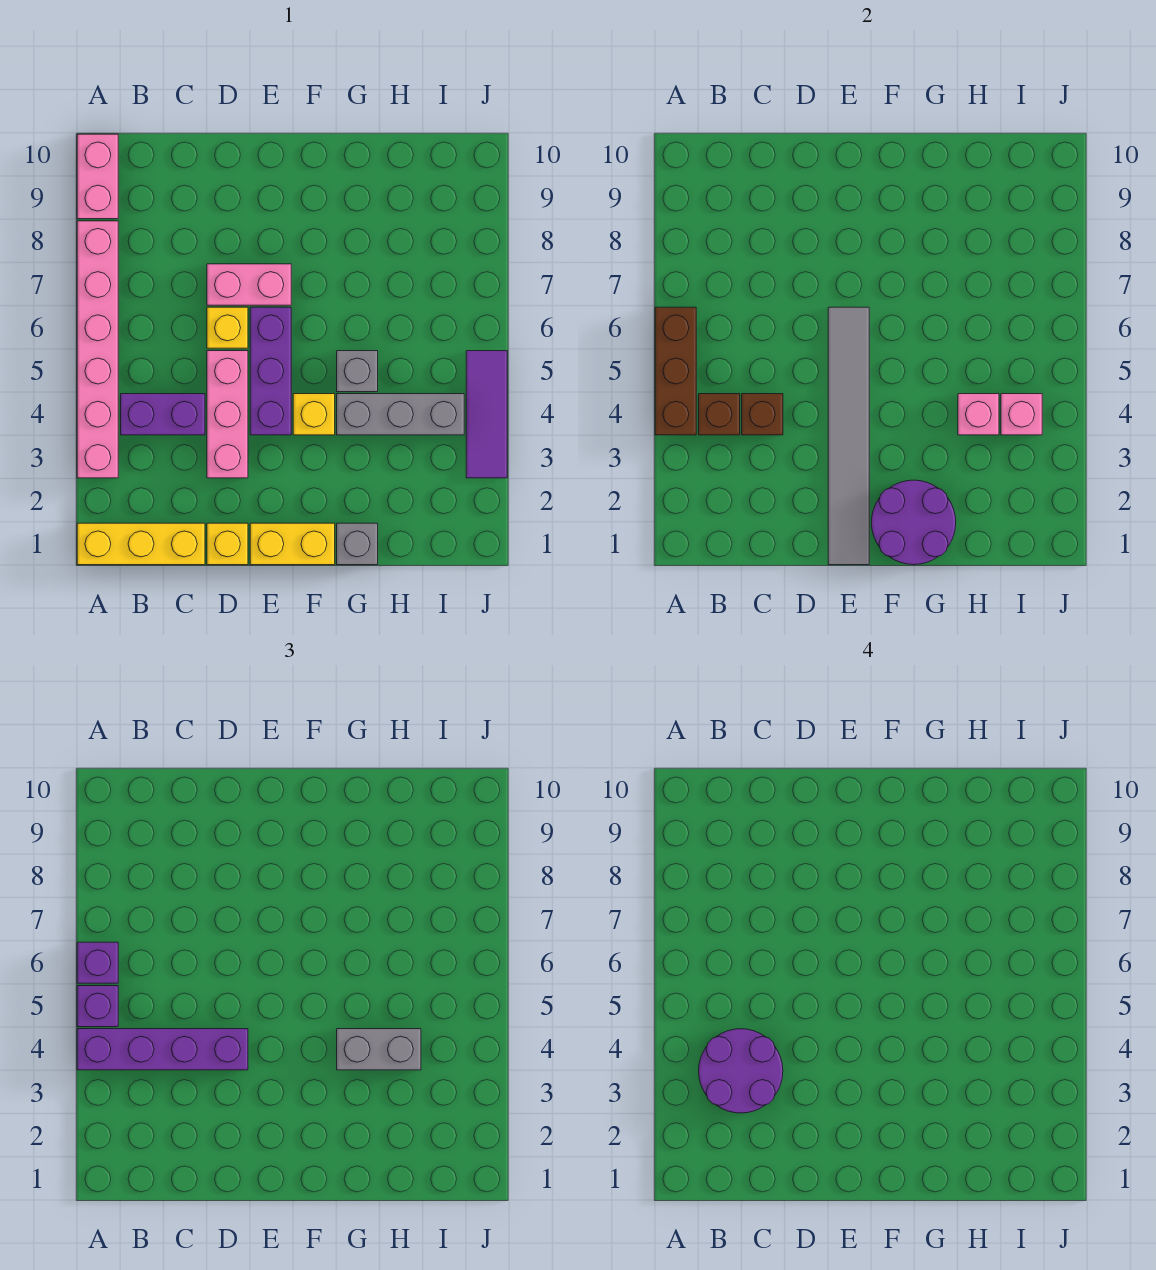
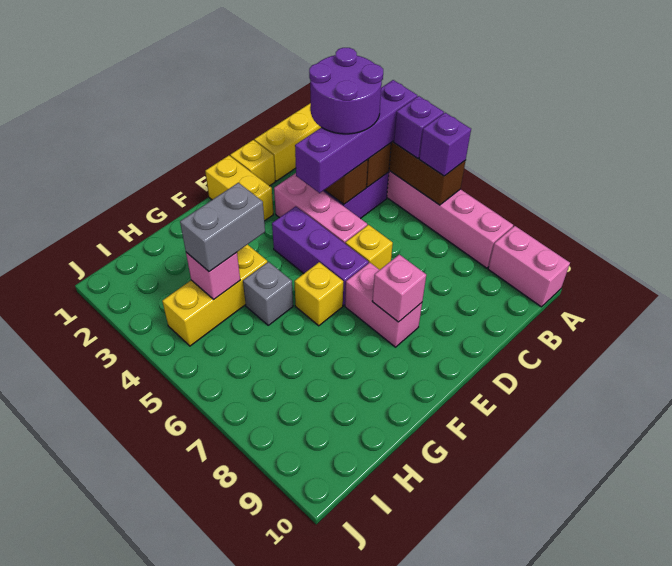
pink 1x2 brick [207,264,291,305] -> pink 1x2 brick turned to [345,263,422,347]
yellow 1x2 brick [250,523,335,565] -> yellow 1x2 brick turned to [205,156,273,221]
grey 1x6 tile [828,307,869,565] -> none
purple 2x2 round brick [871,480,956,565] -> none
yellow 1x1 brick [293,394,335,435] -> yellow 1x1 brick moved to [294,262,343,326]
grey 1x1 brick [337,523,378,565] -> none
grey 1x3 brick [337,394,464,435] -> yellow 1x3 brick [162,245,267,346]
pink 1x1 brick [1001,394,1042,435] -> pink 1x1 brick moved to [372,255,426,322]
purple 1x3 tile [466,351,507,478] -> none

